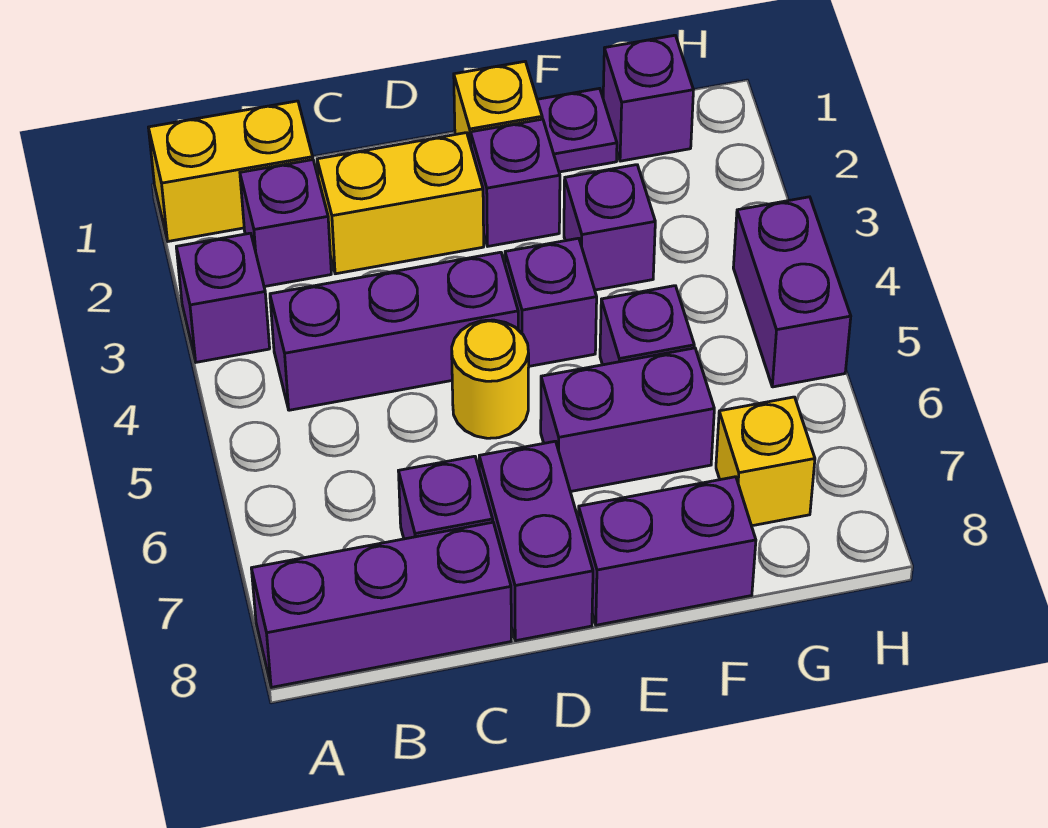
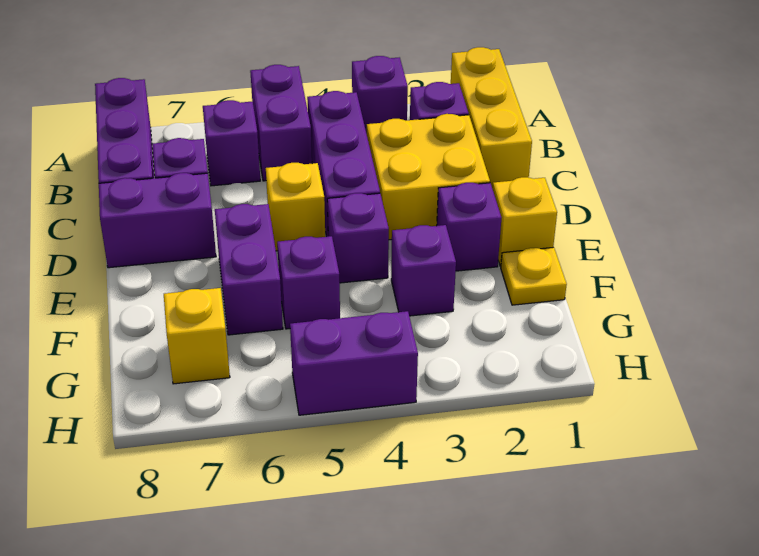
yellow 1x2 brick [148,101,313,241] -> yellow 1x3 brick [451,47,532,189]
yellow 1x2 brick [317,133,484,274] -> yellow 2x2 brick [367,114,490,240]
yellow 1x1 round brick [452,320,529,438] -> yellow 1x1 brick [266,163,325,251]
purple 1x2 brick [578,477,756,625] -> purple 1x2 brick moved to [250,65,312,181]
purple 1x1 plate [537,88,617,172] -> yellow 1x1 plate [501,247,567,305]
purple 1x1 brick [603,35,693,161] -> purple 1x1 brick moved to [203,100,260,186]

